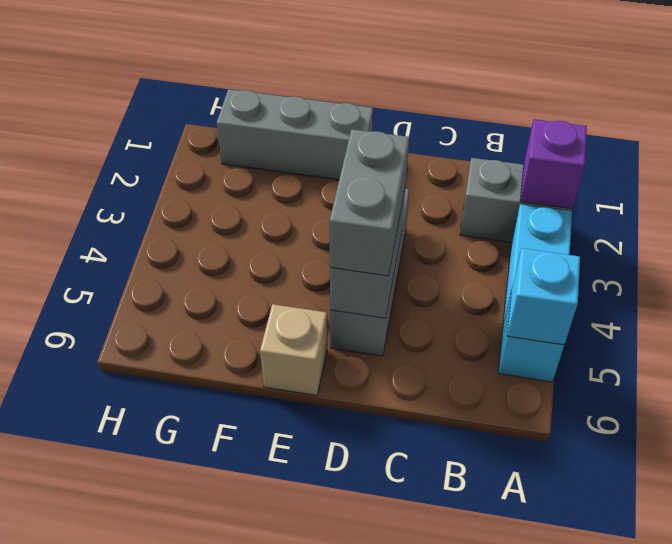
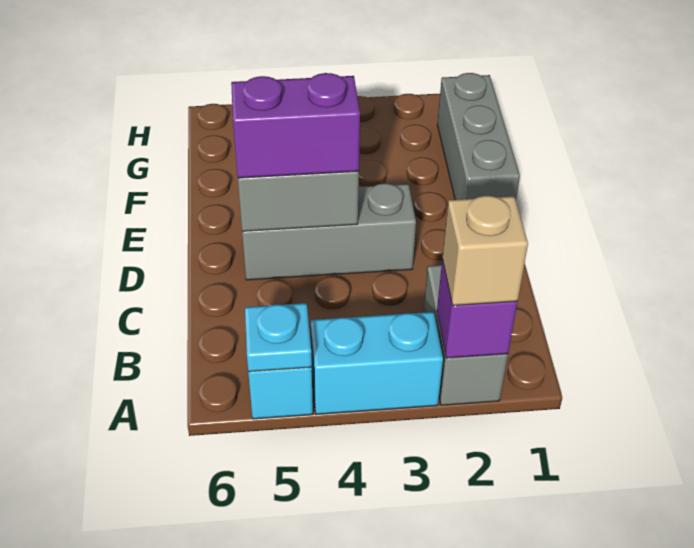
cyan 1x1 brick [507,248,580,345] -> cyan 1x1 plate [245,303,312,372]
grey 1x2 brick [330,129,409,276] -> purple 1x2 brick [231,73,360,178]
tan 1x1 brick [260,304,327,395] -> tan 1x1 brick moved to [442,196,528,306]

